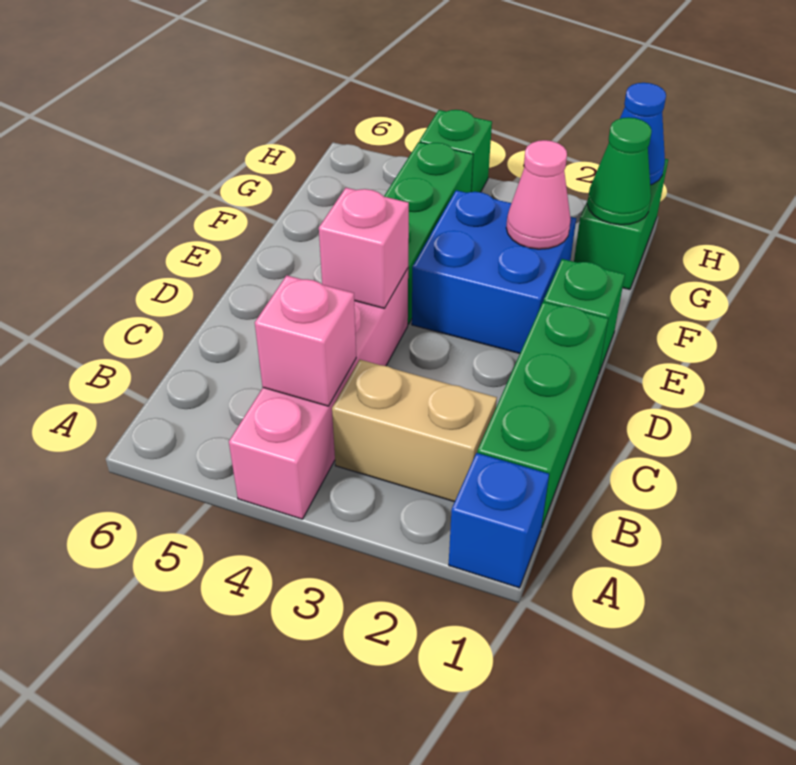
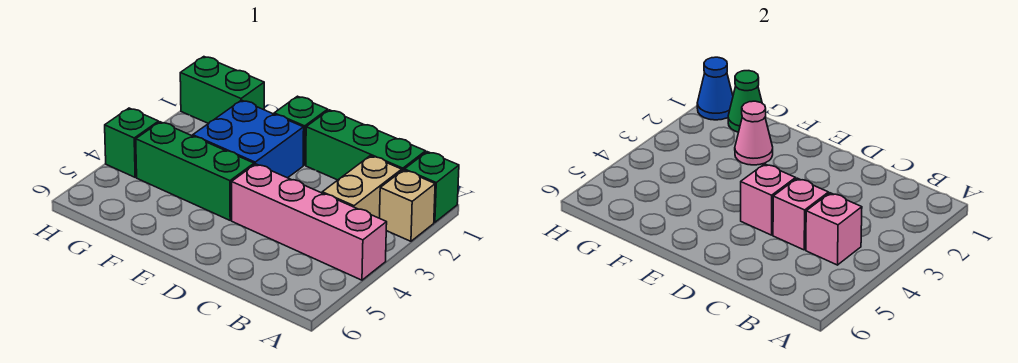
blue 1x1 brick [449,453,549,588] -> green 1x1 brick [404,152,459,222]
none -> tan 1x1 brick [380,170,435,241]
none -> pink 1x1 brick [773,178,829,250]

